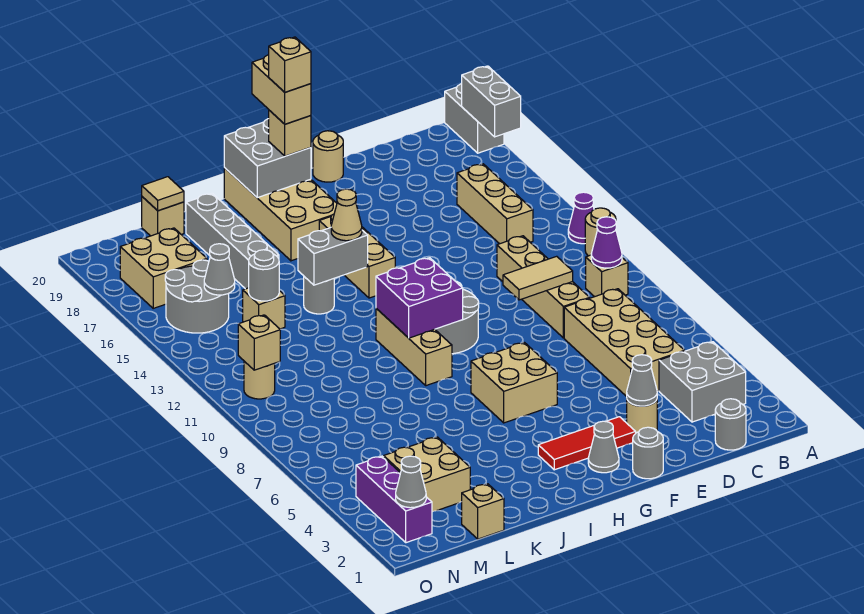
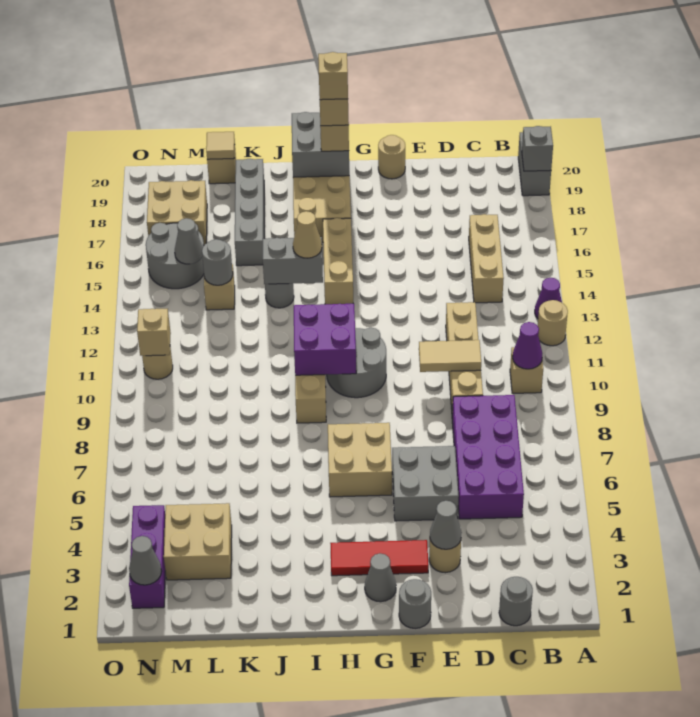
grey 1x2 brick [462,66,521,137] -> grey 1x1 brick [522,126,553,171]
grey 2x2 brick [659,342,746,422] -> grey 2x2 brick moved to [392,446,459,521]
tan 2x4 brick [564,289,685,397] -> purple 2x4 brick [452,395,524,519]
tan 1x1 brick [462,484,504,539] -> none

